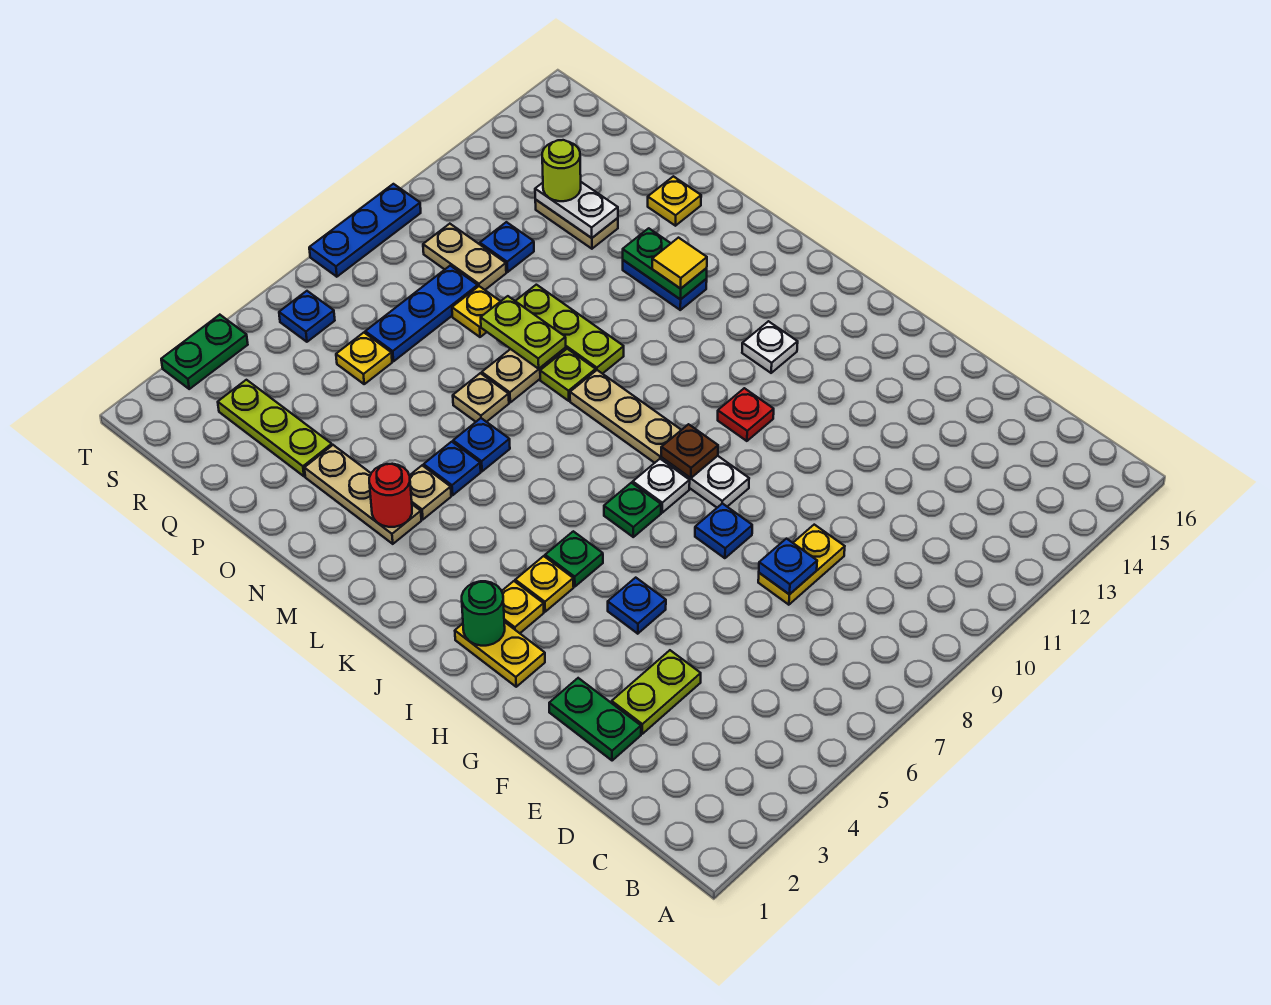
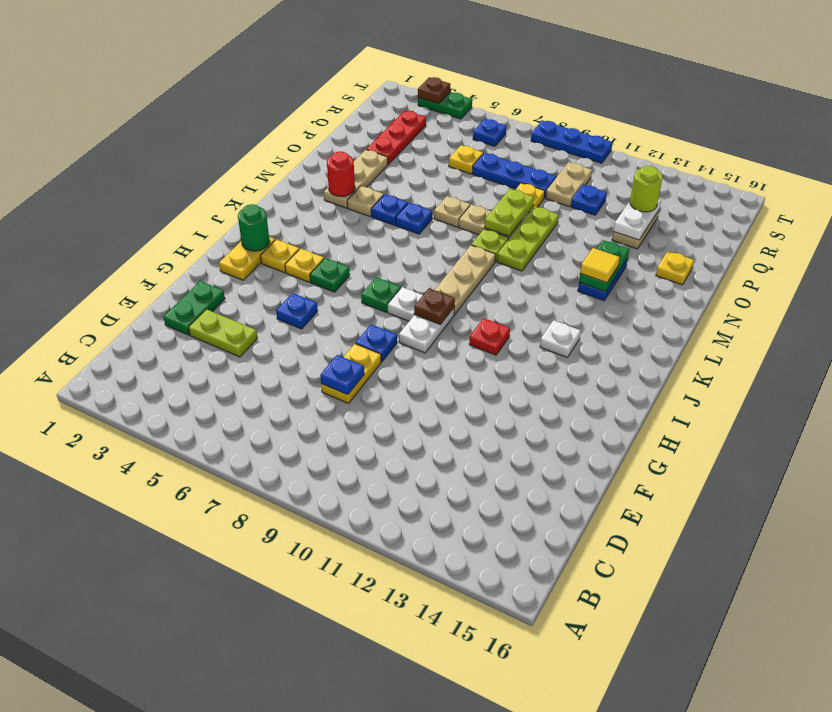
yellow 1x2 plate [758,525,845,605] -> yellow 1x2 plate turned to [321,344,381,403]
lime 1x3 plate [218,380,332,476] -> red 1x3 plate [366,110,426,164]
none -> brown 1x1 plate [418,77,450,104]

